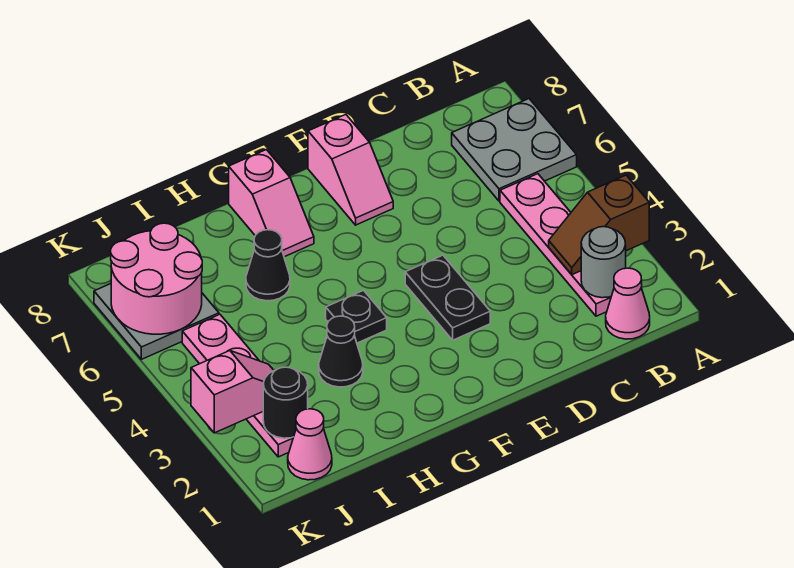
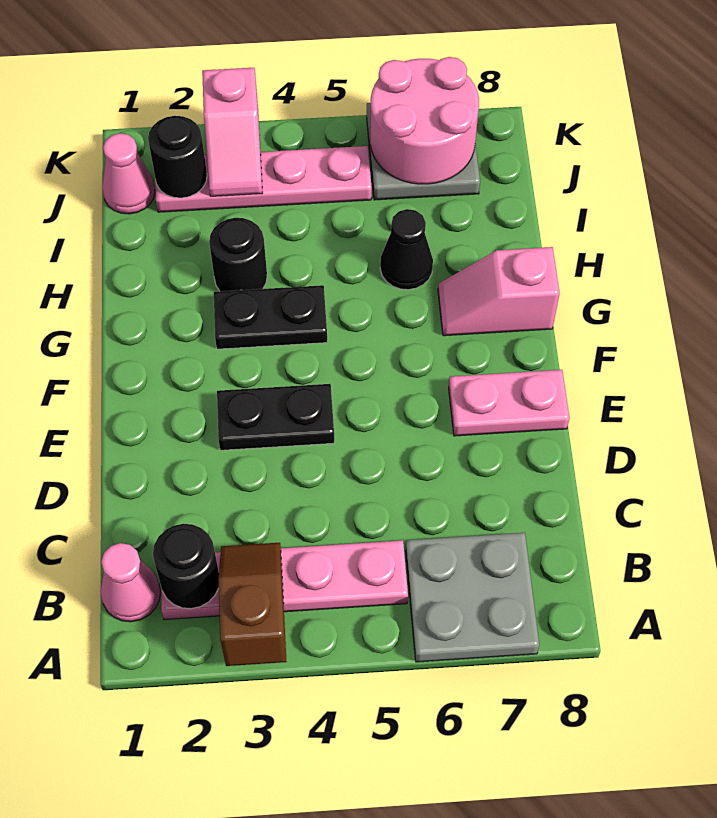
grey 1x1 round brick [581,227,626,298] -> black 1x1 round brick [153,524,219,609]
pink 1x2 slope [308,114,393,225] -> pink 1x2 plate [449,370,569,436]
black 1x1 plate [326,290,387,343] -> black 1x2 plate [214,285,327,349]
black 1x1 cone [319,316,363,387] -> black 1x1 round brick [209,218,267,291]

